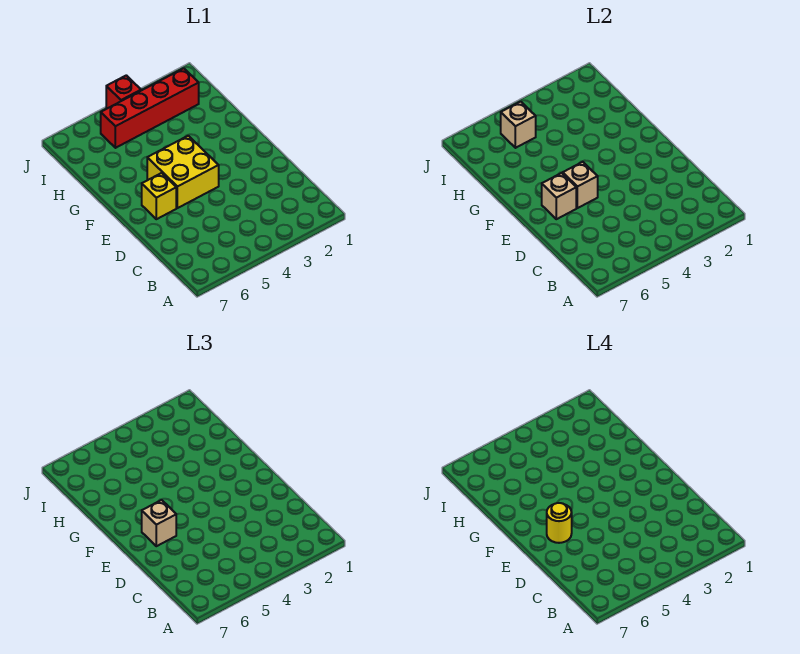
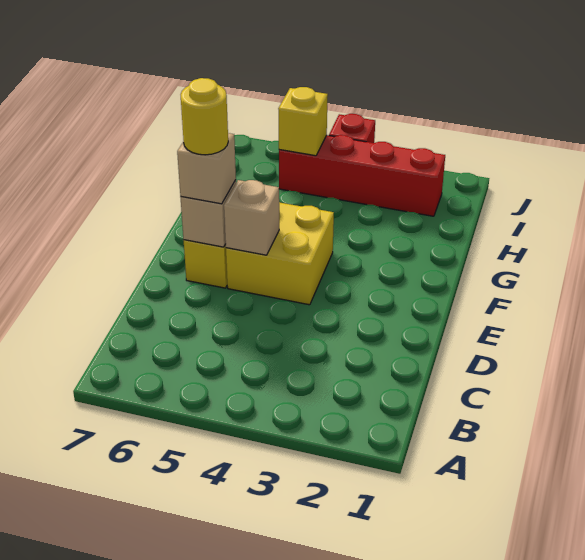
tan 1x1 brick [501,102,536,148] -> yellow 1x1 brick [278,87,328,156]

